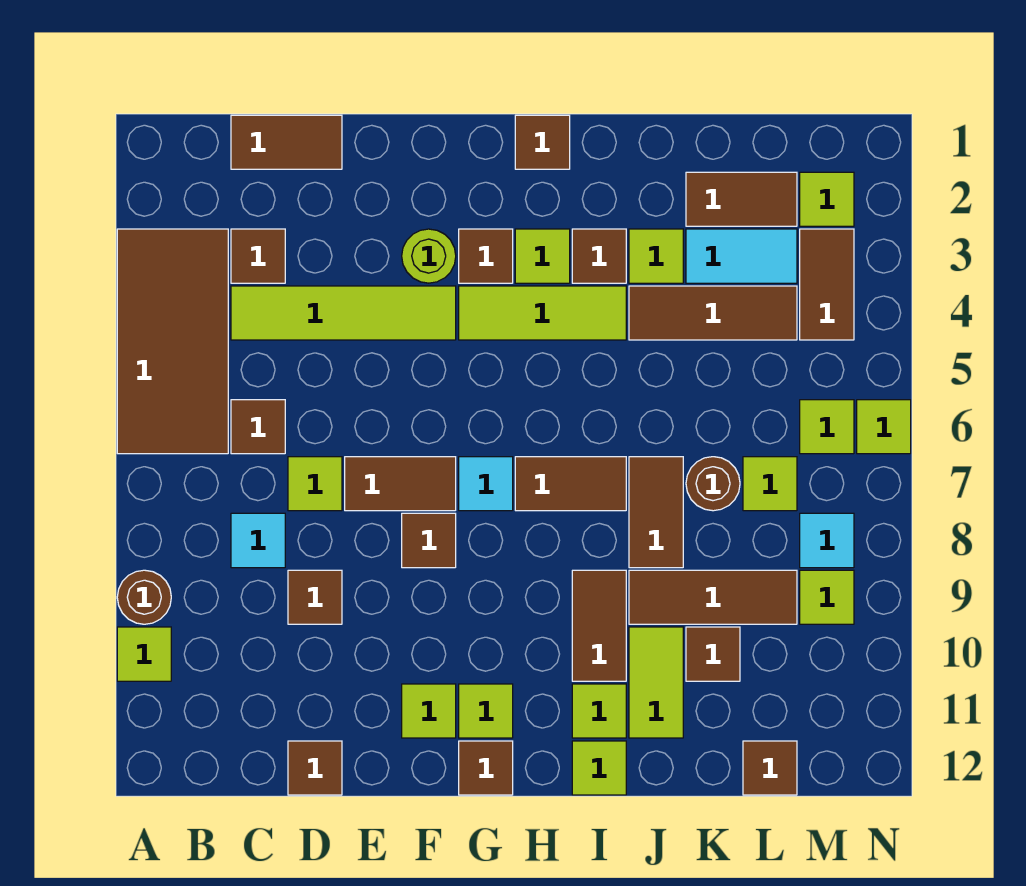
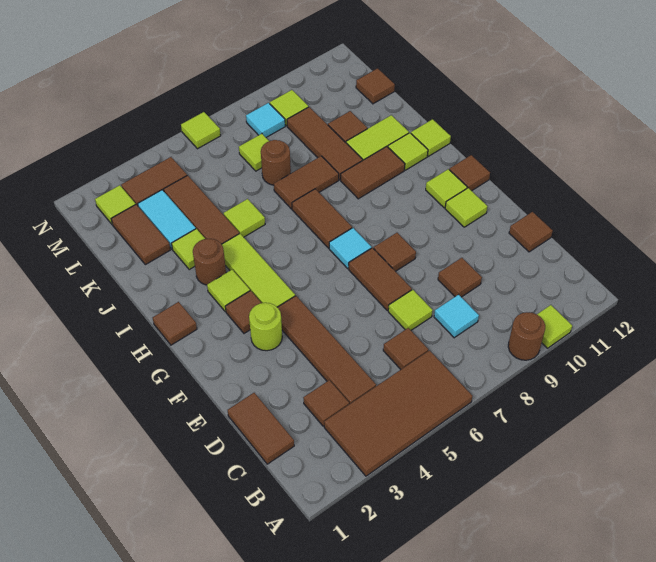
lime 1x4 tile [231,286,456,340] -> brown 1x4 tile [277,296,376,404]
brown 1x1 tile [572,229,626,283] -> brown 1x1 round brick [193,239,226,285]
lime 1x1 tile [800,400,854,454] -> lime 1x1 tile moved to [224,199,265,237]

